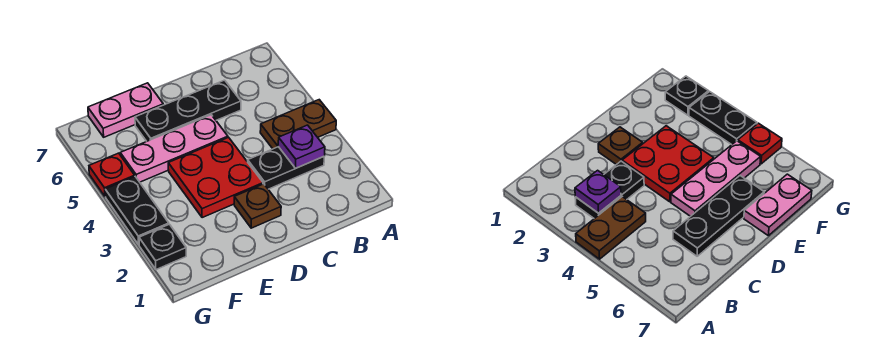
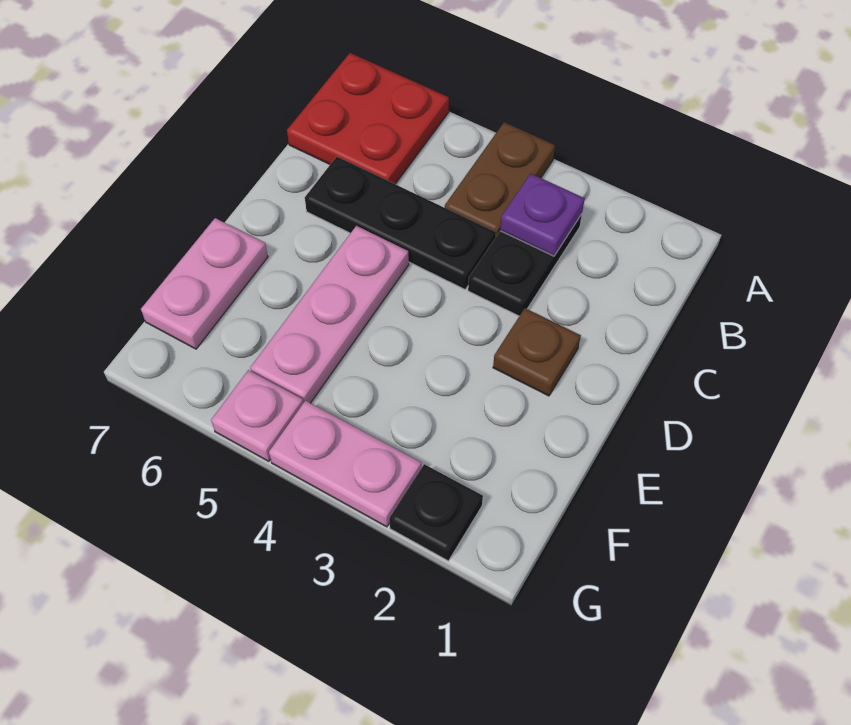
black 1x3 plate [135,80,241,141] -> black 1x3 plate turned to [305,157,496,289]
red 2x2 plate [168,137,263,218] -> red 2x2 plate moved to [287,53,449,184]
black 1x2 plate [105,177,169,245] -> pink 1x2 plate [269,401,421,527]
red 1x1 plate [89,153,135,197] -> pink 1x1 plate [211,370,303,461]

